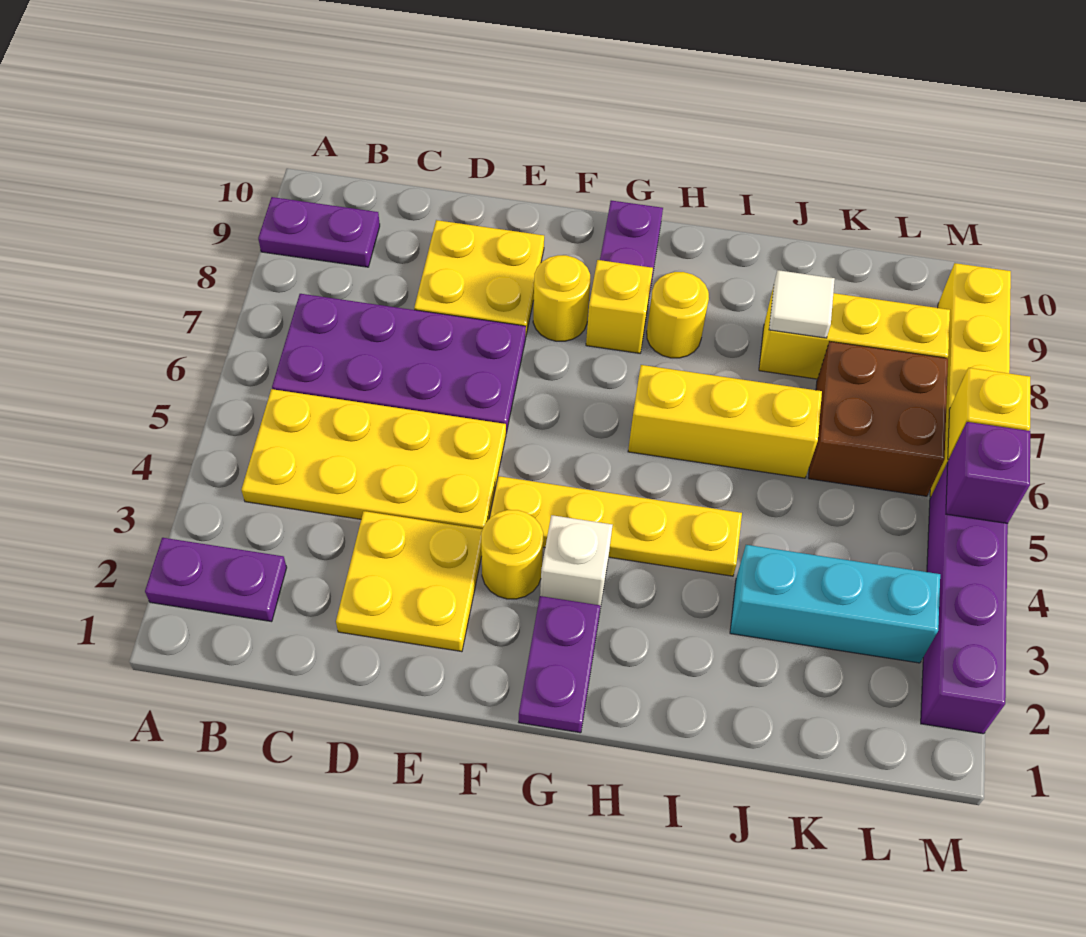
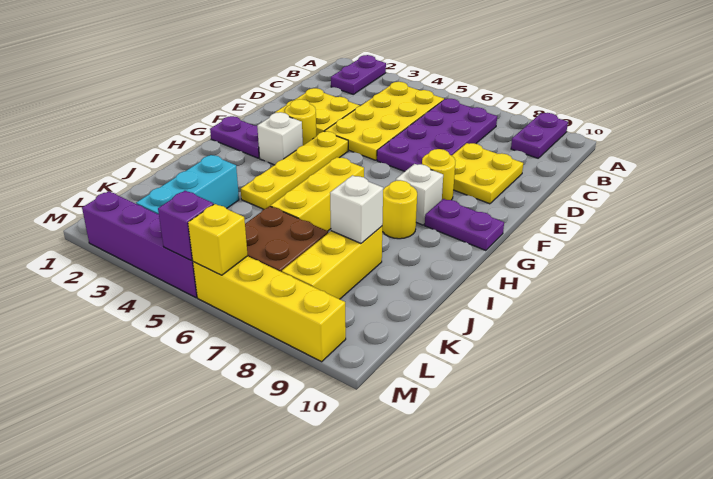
yellow 1x1 brick [586,260,653,353] -> white 1x1 brick [396,164,443,225]
white 1x1 tile [769,270,835,338] -> white 1x1 brick [330,175,383,243]

